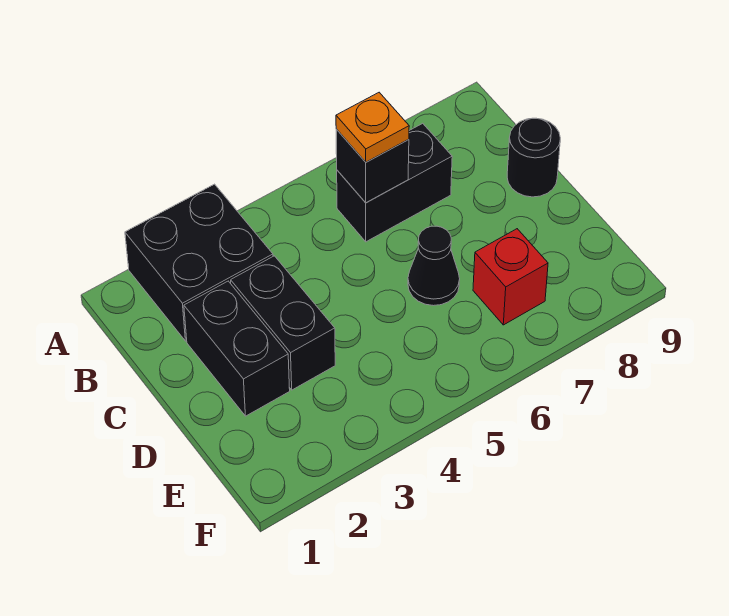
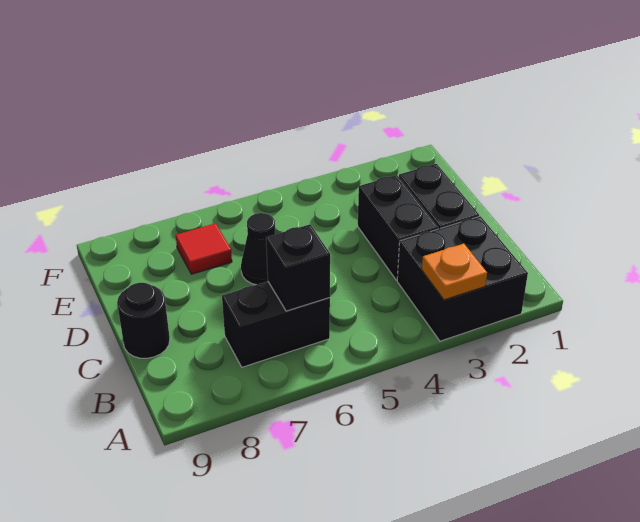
orange 1x1 plate [336,92,409,162] -> orange 1x1 plate moved to [422,244,487,300]
red 1x1 brick [473,229,548,325] -> red 1x1 tile [176,223,232,274]

